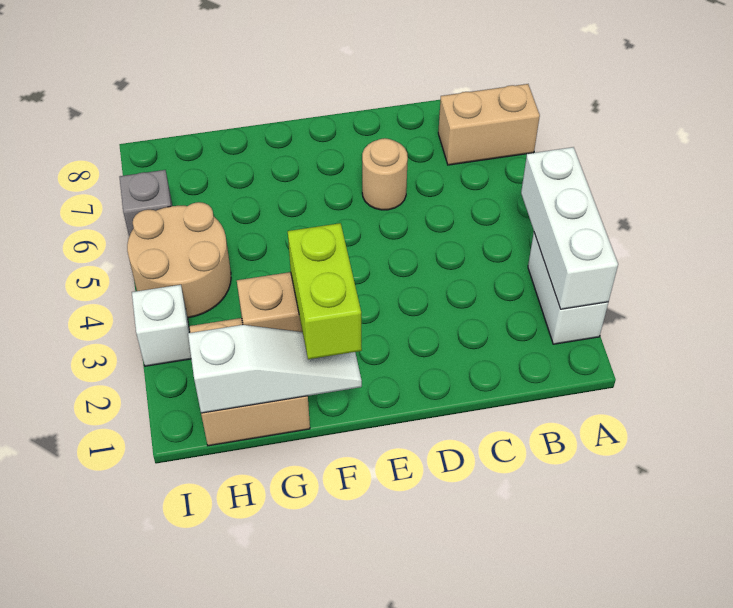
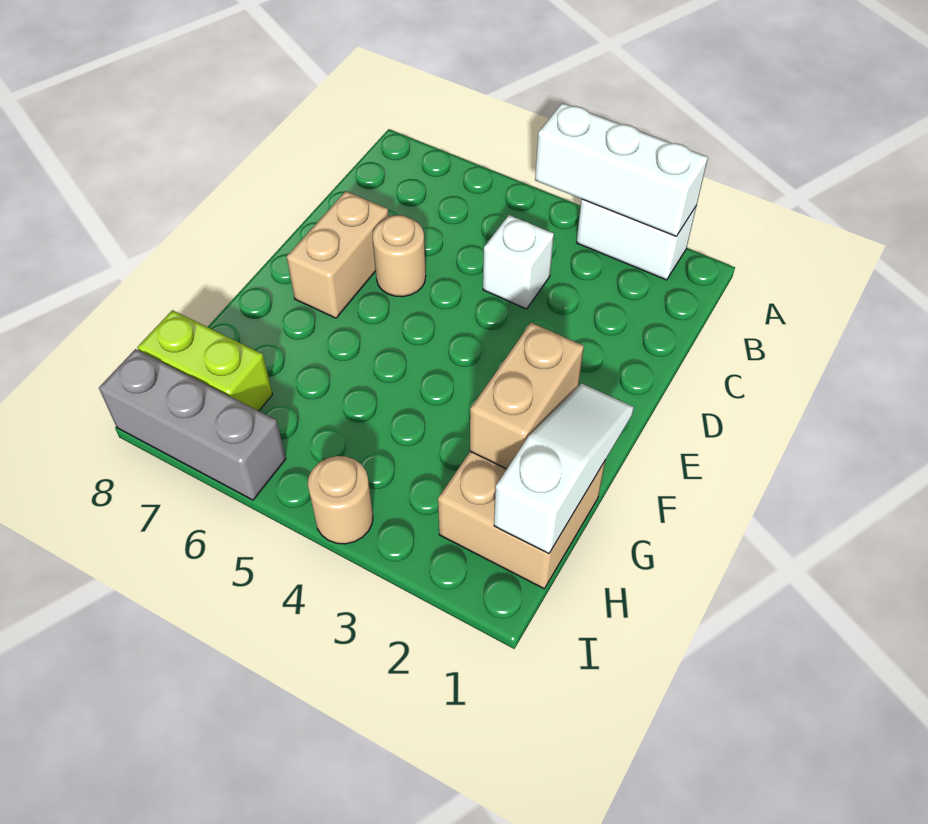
tan 1x2 brick [438,84,540,165] -> tan 1x2 brick moved to [287,191,389,318]
lime 1x2 brick [288,223,362,359] -> lime 1x2 brick moved to [138,310,272,411]
tan 2x2 round brick [127,202,231,318] -> tan 1x1 round brick [308,456,373,544]
white 1x1 brick [132,285,191,366] -> white 1x1 brick moved to [483,215,554,309]
grey 1x1 brick [120,170,172,236] -> grey 1x3 brick [99,349,286,500]

